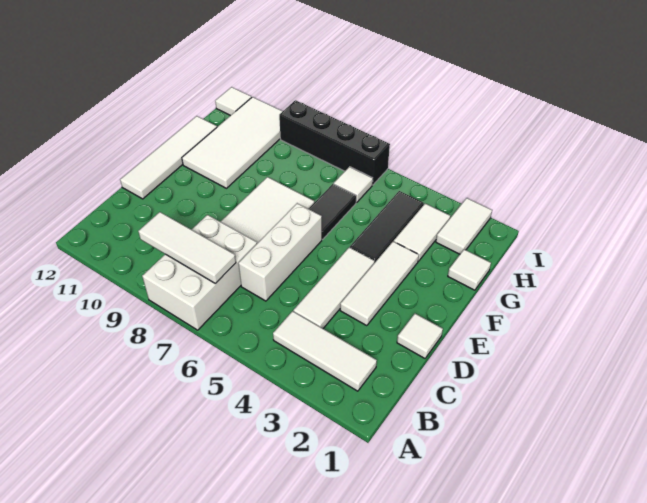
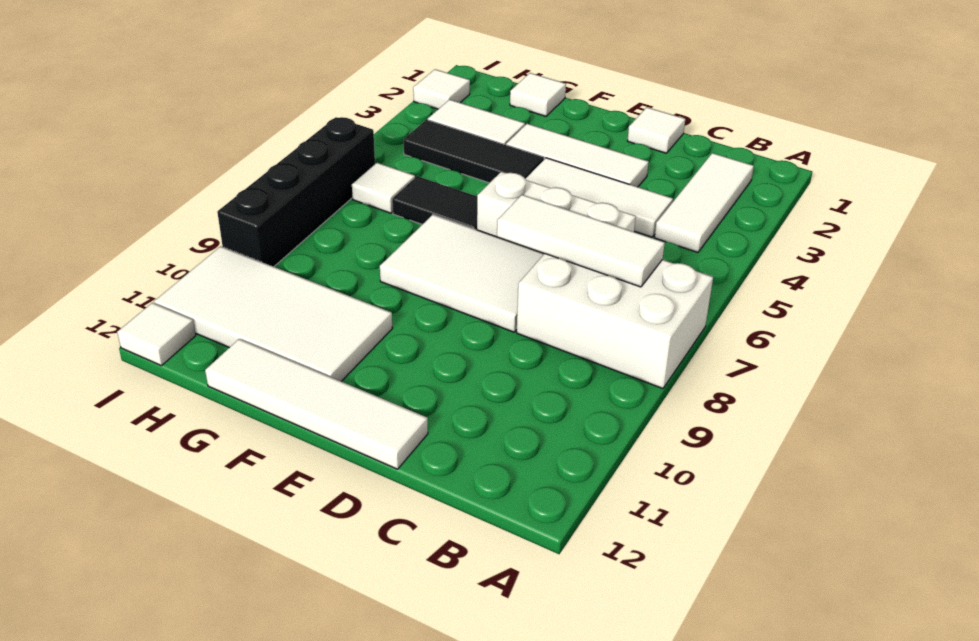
white 1x3 tile [138,212,236,284] -> white 1x3 tile turned to [497,195,665,287]
white 1x2 tile [436,198,492,254] -> white 1x1 tile [413,69,470,109]

